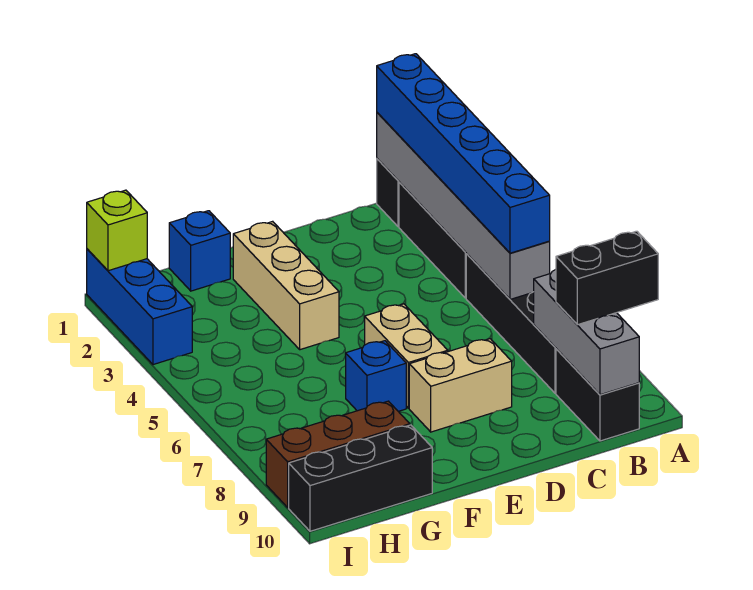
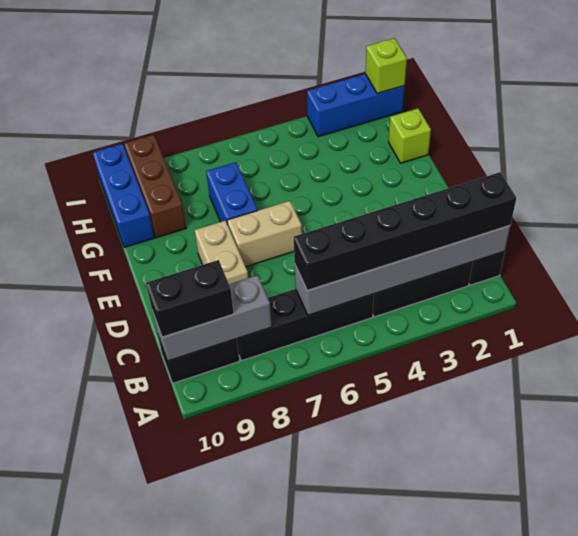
black 1x2 brick [556,231,658,325] -> black 1x2 brick turned to [146,260,234,337]
blue 1x6 brick [377,54,550,253] -> black 1x6 brick [294,172,516,290]
tan 1x3 brick [233,221,339,350] -> none
blue 1x1 brick [346,341,406,411] -> blue 1x2 brick [206,162,258,224]
blue 1x1 brick [169,211,230,291] -> lime 1x1 brick [389,108,431,163]
black 1x3 brick [289,425,432,531] -> blue 1x3 brick [93,144,154,247]

